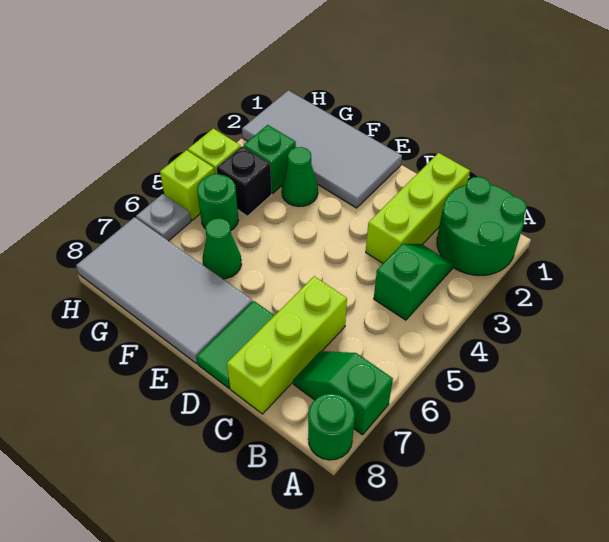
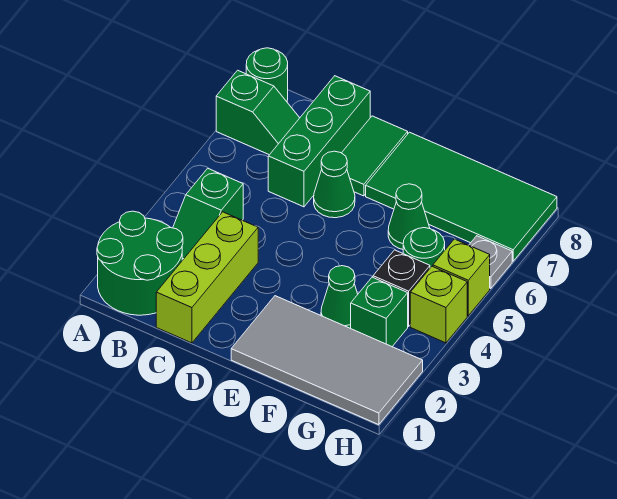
lime 1x3 brick [227,276,347,414] -> green 1x3 brick [268,76,370,207]
none -> green 1x1 cone [314,151,355,218]
grey 2x4 tile [76,217,252,364] -> green 2x4 tile [366,132,557,261]

